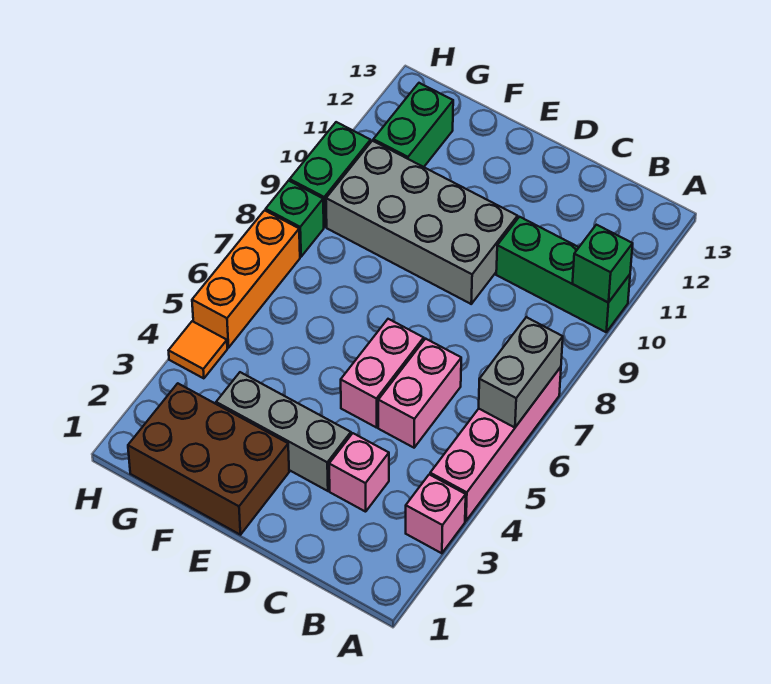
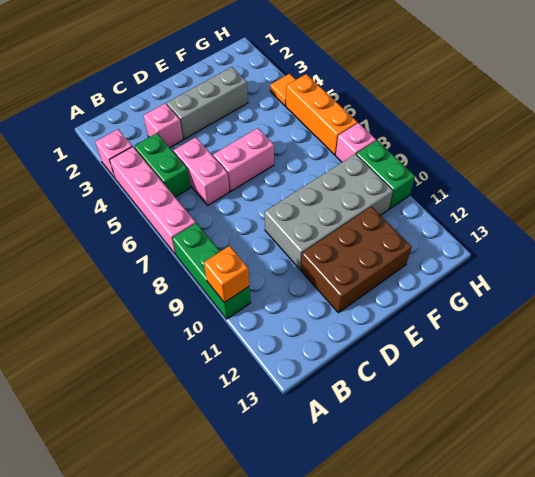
grey 1x2 brick [479,317,563,428] -> none
green 1x3 brick [496,217,630,332] -> green 1x3 brick turned to [172,223,251,319]
green 1x1 brick [572,225,633,303] -> orange 1x1 brick [204,246,249,303]
pink 1x2 brick [341,319,424,428] -> pink 1x2 brick turned to [213,128,274,191]
brown 2x3 brick [128,383,289,535] -> brown 2x3 brick moved to [301,207,412,313]
green 1x2 brick [373,83,453,167] -> green 1x2 brick moved to [134,133,191,197]
green 1x1 brick [266,181,324,257] -> pink 1x1 brick [336,123,376,162]

